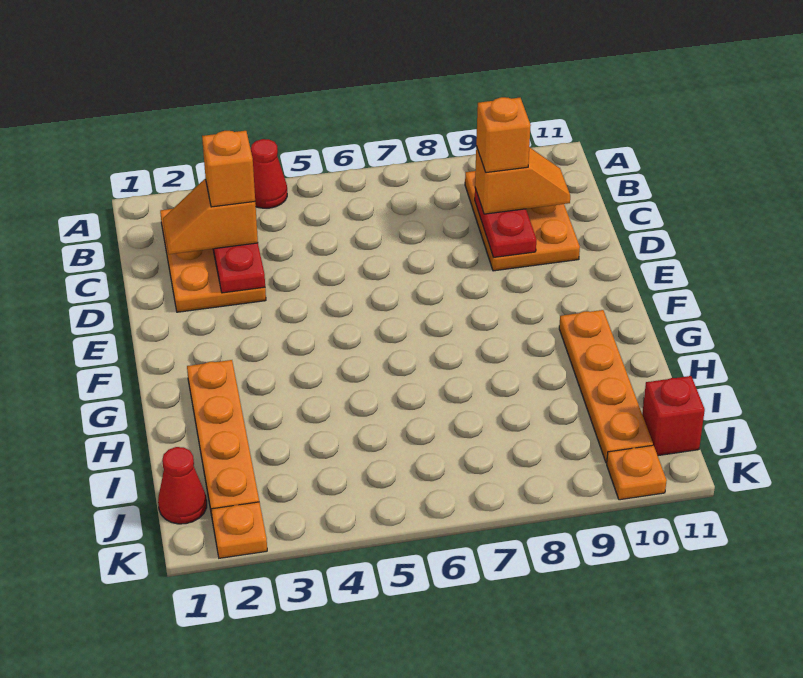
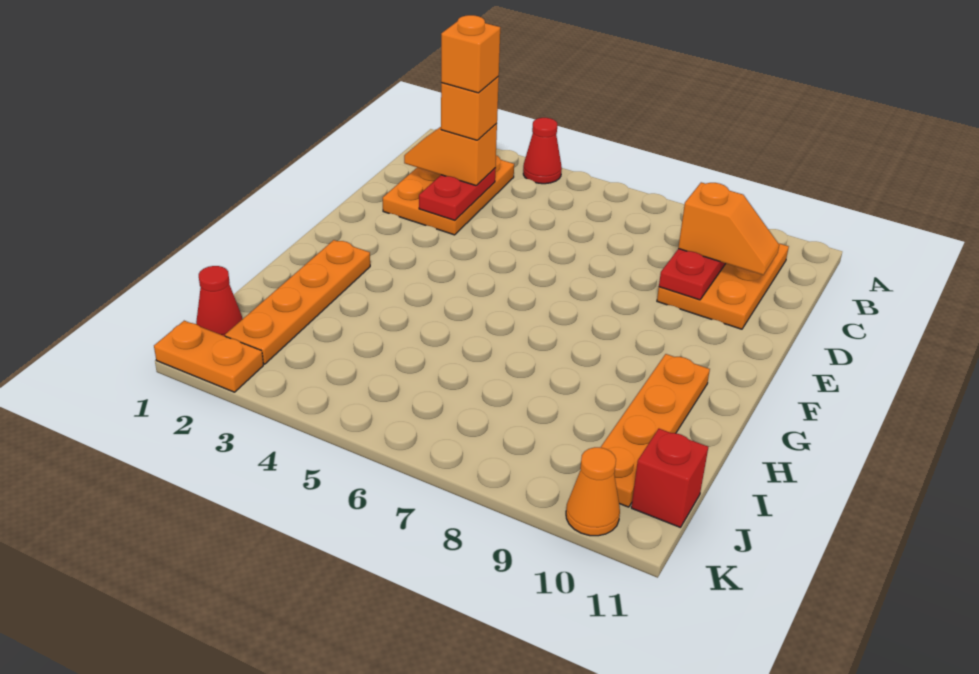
orange 1x1 brick [476,97,531,173] -> orange 1x1 brick moved to [441,15,500,93]
orange 1x1 plate [211,502,267,558] -> orange 1x2 plate [154,321,263,392]
orange 1x1 plate [607,445,667,500] -> orange 1x1 cone [566,447,620,536]

